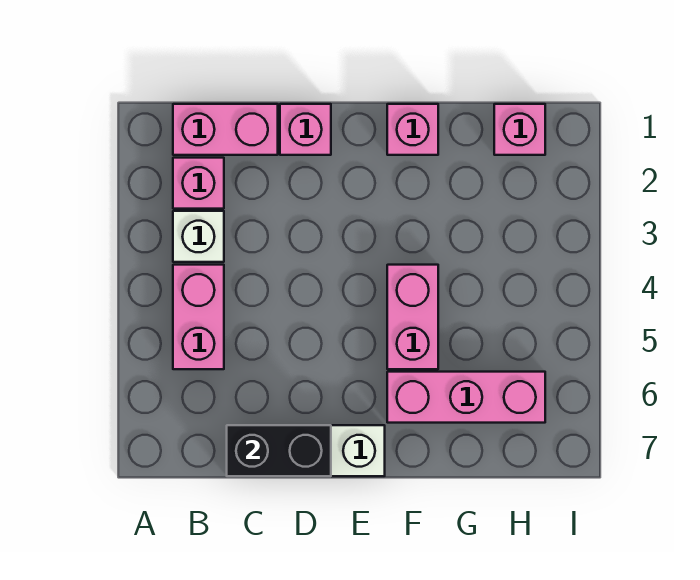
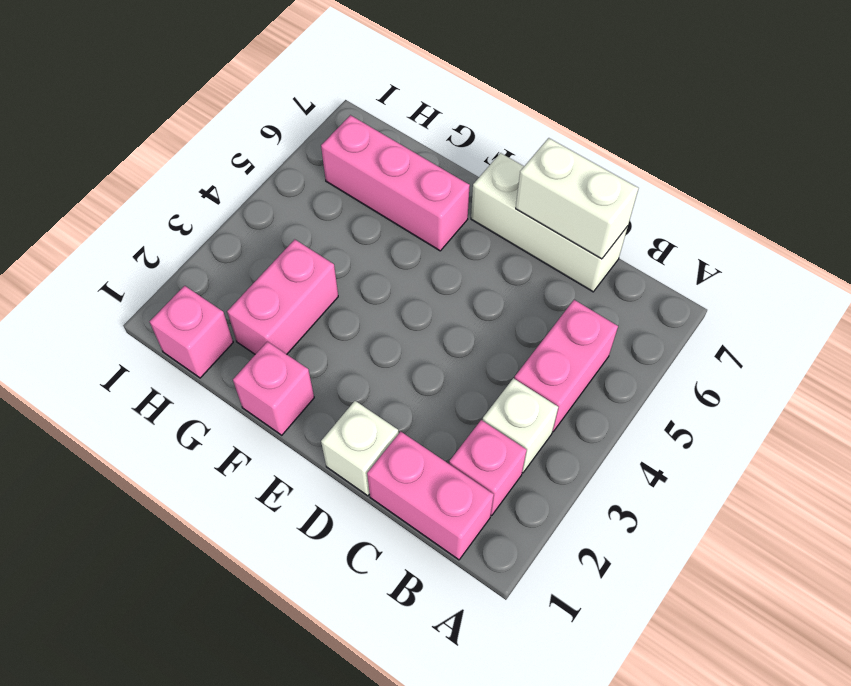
black 1x2 brick [227,425,331,476] -> white 1x2 brick [516,138,639,259]
pink 1x1 brick [280,104,331,155] -> white 1x1 brick [321,401,399,496]
pink 1x2 brick [387,265,438,369] -> pink 1x2 brick moved to [227,239,338,354]

